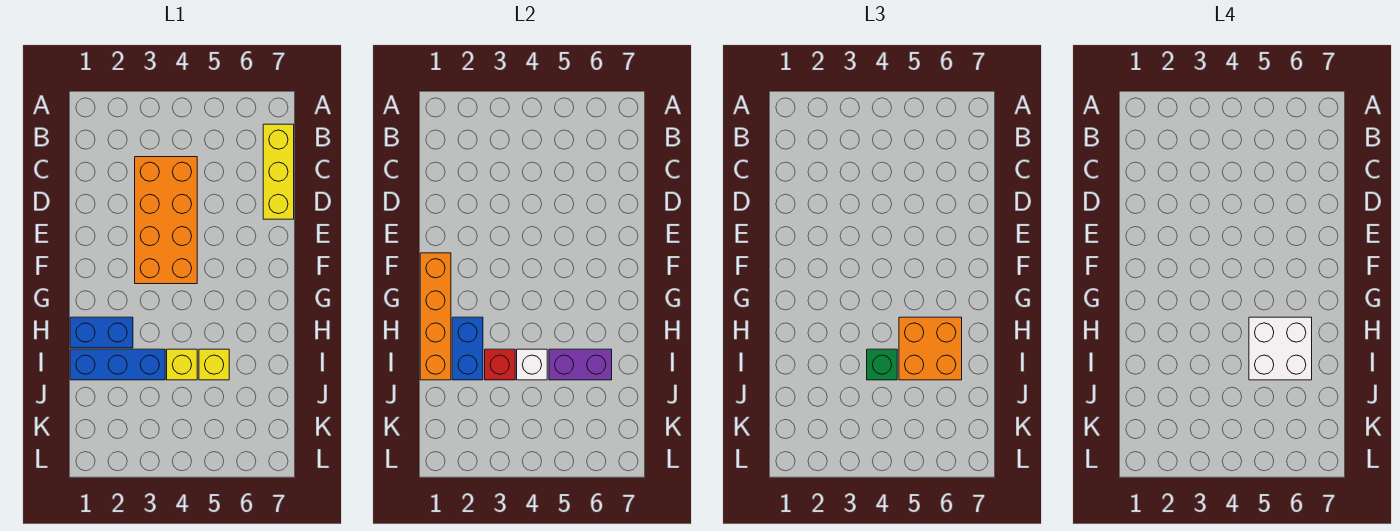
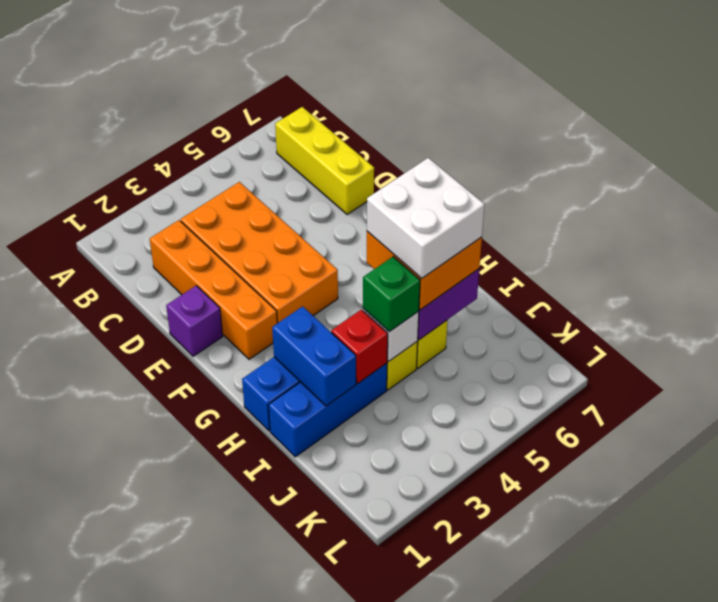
none -> purple 1x1 brick [166,286,223,356]
orange 1x4 brick [420,253,451,380] -> orange 1x4 brick moved to [150,220,277,359]

